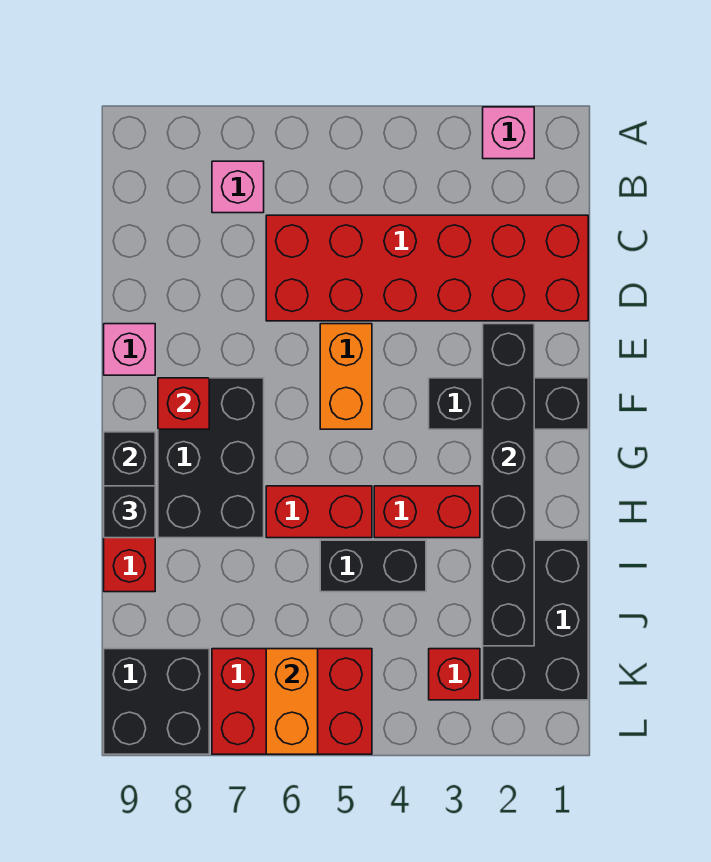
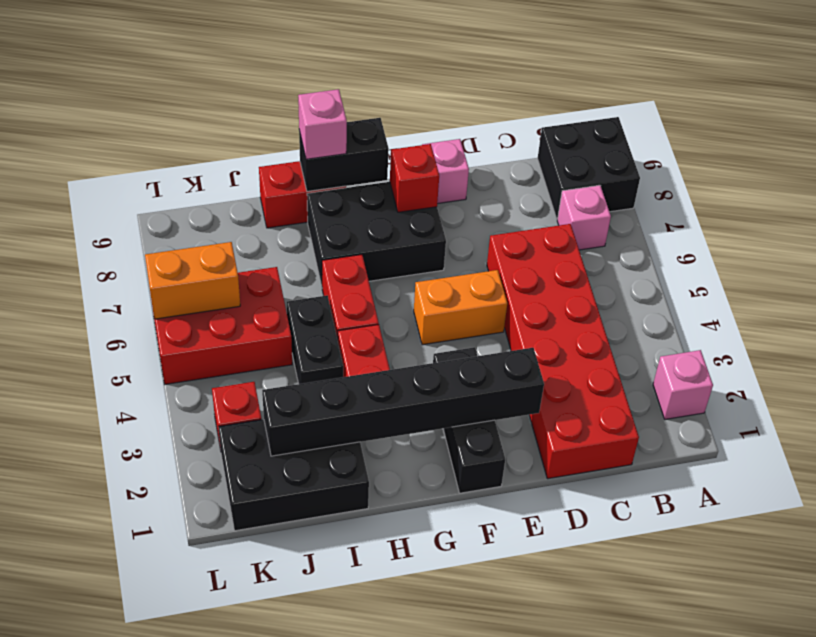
black 1x1 brick [104,486,155,538] -> pink 1x1 brick [298,89,347,159]
red 2x3 brick [212,649,372,754] -> red 2x3 brick turned to [152,267,292,384]
black 2x2 brick [104,649,209,754] -> black 2x2 brick moved to [538,117,640,219]

